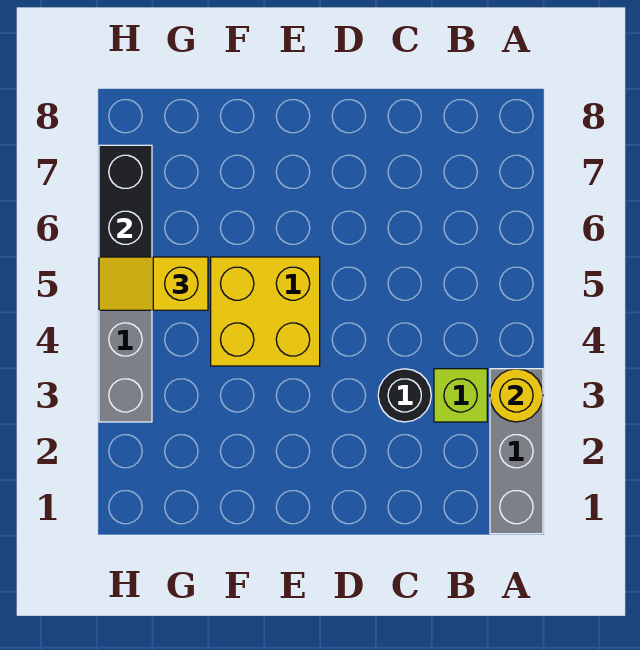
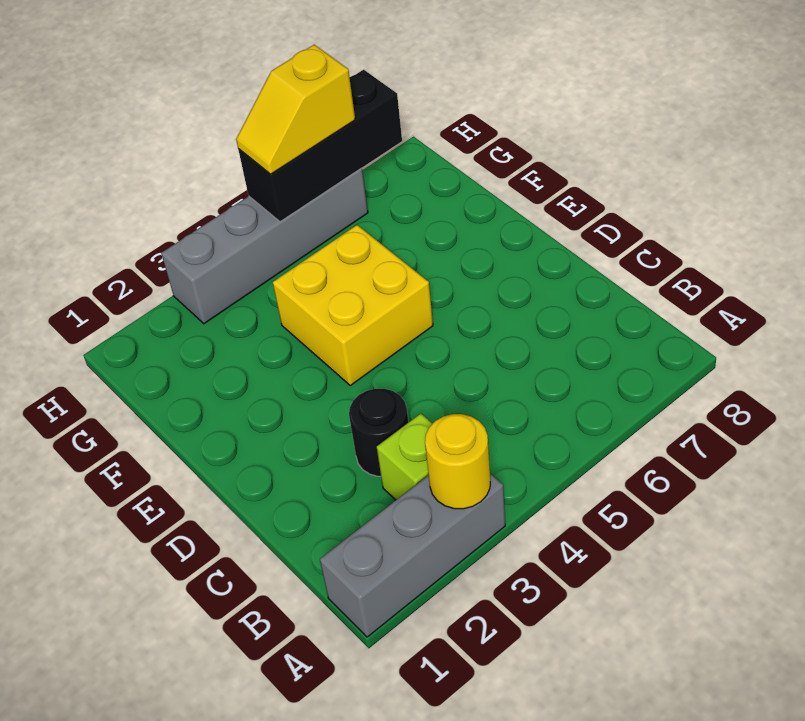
yellow 1x2 slope [99,257,208,310] -> yellow 1x2 slope turned to [236,45,355,174]

